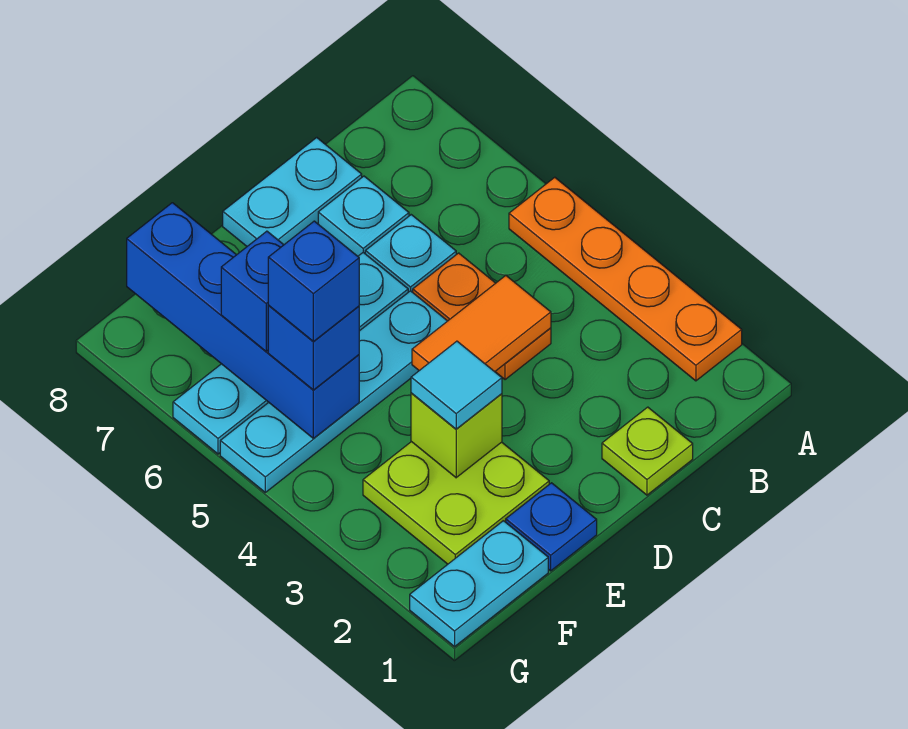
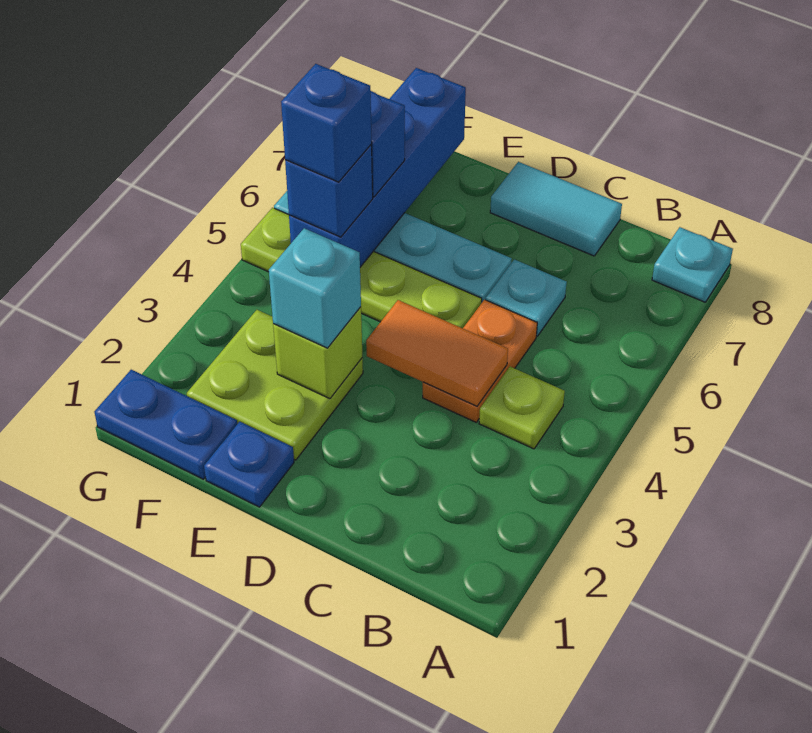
orange 1x4 plate [509,177,742,381] -> none
lime 1x1 plate [602,407,693,495] -> lime 1x1 plate moved to [479,367,565,449]
cyan 1x1 plate [318,176,409,256] -> cyan 1x1 plate moved to [652,227,733,302]
cyan 1x2 plate [223,138,362,246] -> cyan 1x2 tile [490,162,622,256]
cyan 1x4 plate [220,291,447,492] -> lime 1x4 plate [241,208,482,328]
cyan 1x1 tile [411,341,502,429] -> cyan 1x1 brick [269,228,361,348]
cyan 1x2 plate [410,521,548,647] -> blue 1x2 plate [95,370,237,479]

